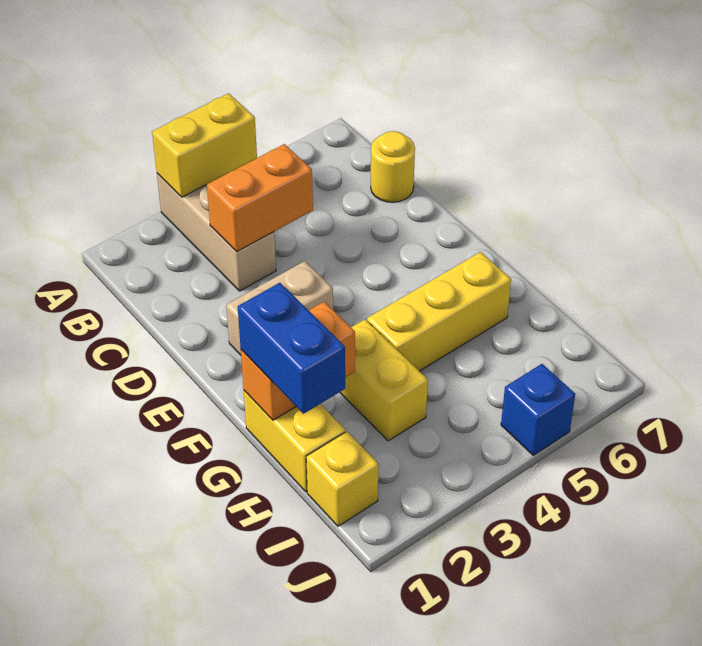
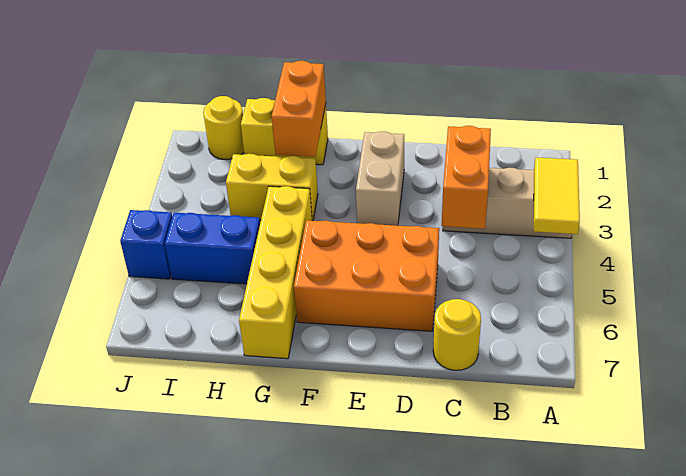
yellow 1x2 brick [152,93,257,197] -> yellow 1x2 tile [534,157,580,234]
none -> orange 2x3 brick [294,220,439,331]
blue 1x2 brick [238,283,345,414] -> blue 1x2 brick moved to [165,213,260,284]
yellow 1x3 brick [367,252,511,371] -> yellow 1x4 brick [239,186,312,359]
yellow 1x1 brick [306,432,378,526] -> yellow 1x1 round brick [203,96,244,159]

